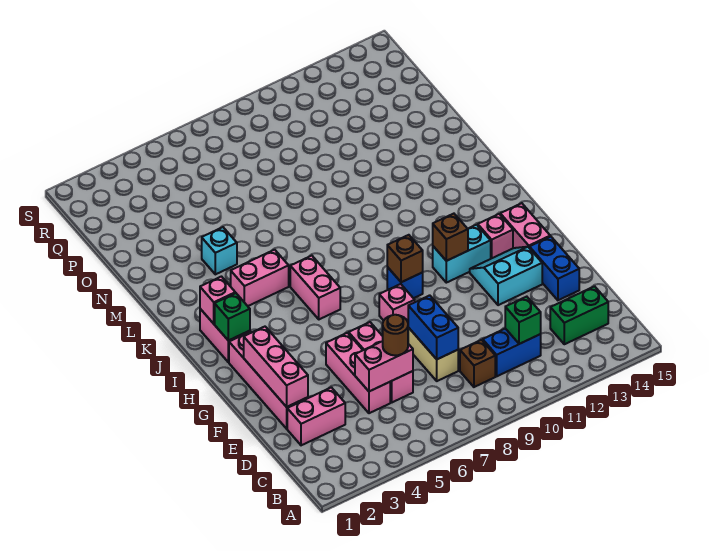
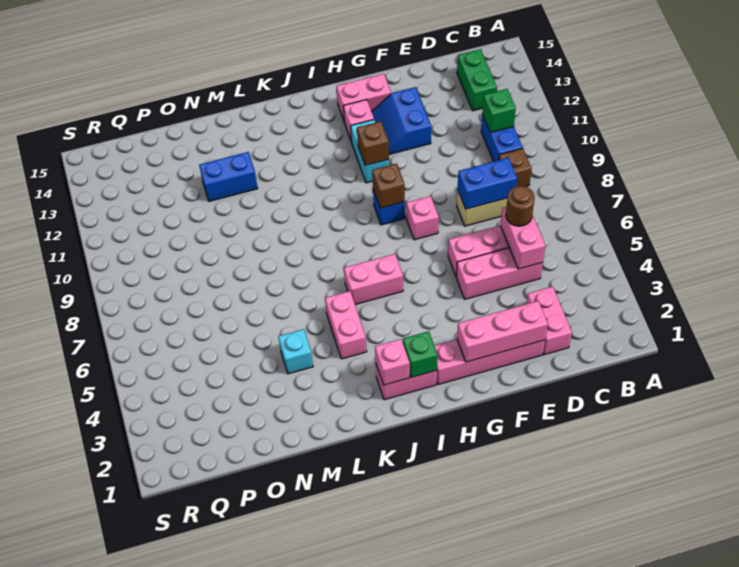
blue 1x2 brick [529,236,579,300] -> blue 1x2 brick moved to [199,152,258,201]
cyan 2x2 slope [470,247,542,305] -> blue 2x2 slope [372,87,431,154]

